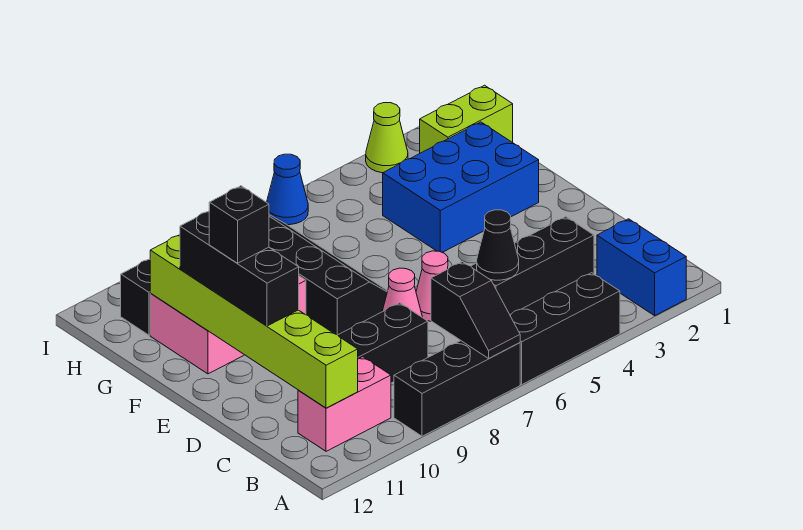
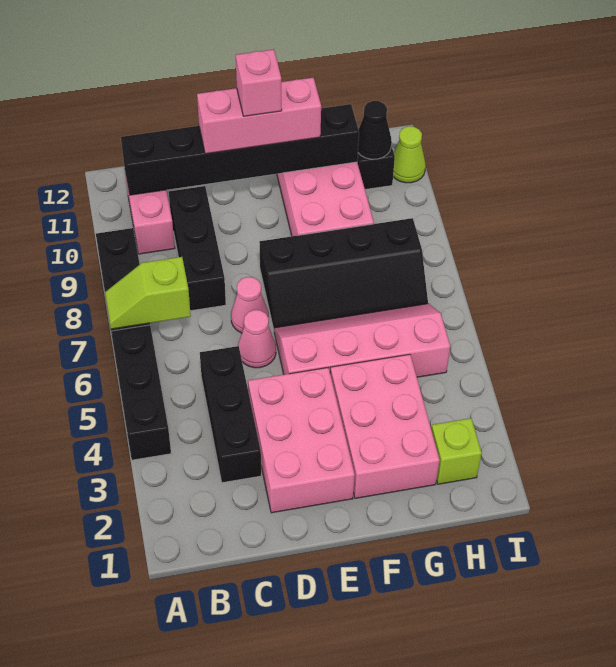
blue 1x2 brick [597,219,686,316] -> none
black 1x2 slope [431,262,520,358] -> lime 1x2 slope [105,257,191,329]
lime 1x6 brick [150,235,358,408] -> black 1x6 brick [121,104,359,195]
black 1x1 cone [477,210,519,280] -> black 1x1 cone moved to [358,101,392,159]
none -> pink 2x3 brick [248,368,355,513]
black 1x3 brick [180,211,299,326] -> pink 1x3 brick [197,78,321,154]
none -> pink 2x4 slope [274,304,450,377]
black 1x1 brick [209,186,269,263] -> pink 1x1 brick [236,49,282,116]
blue 2x3 brick [383,122,539,252] -> pink 2x3 brick [330,354,440,498]
lime 1x2 brick [420,85,513,153] -> lime 1x1 brick [431,418,482,484]
lime 1x1 cone [366,103,408,173] -> lime 1x1 cone moved to [393,126,426,183]
blue 1x1 cone [267,154,308,225] -> none

